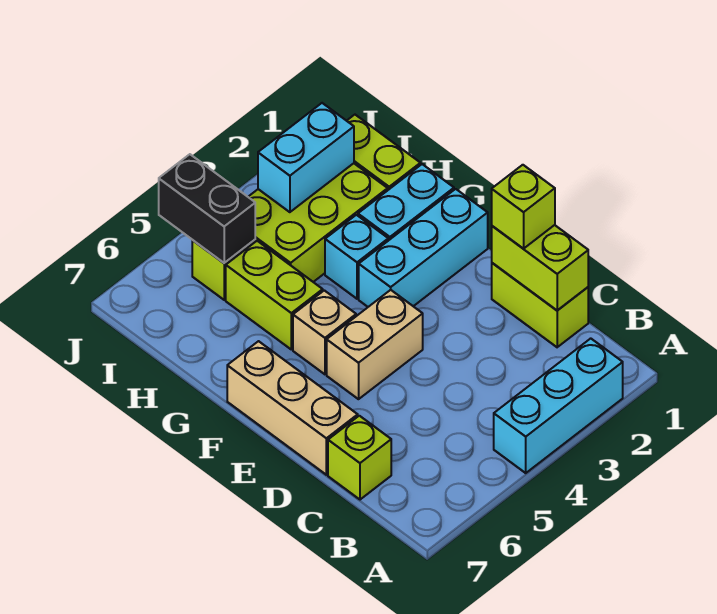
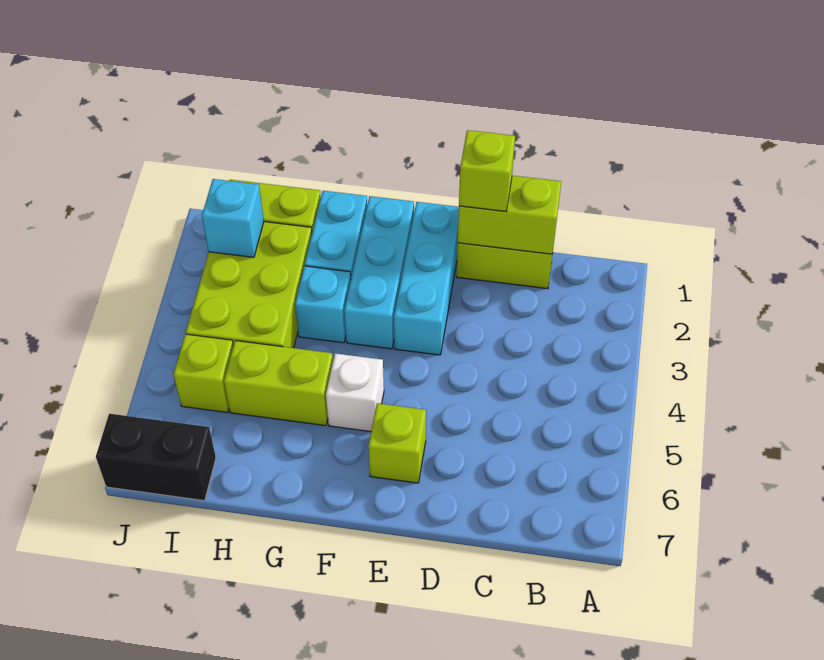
cyan 1x3 brick [494,338,623,473] -> cyan 1x3 brick moved to [394,202,459,355]
lime 1x1 brick [328,416,391,500] -> lime 1x1 brick moved to [368,403,426,483]
tan 1x3 brick [227,341,358,475] -> none
tan 1x2 brick [327,290,423,399] -> none
tan 1x1 brick [293,290,356,374] -> white 1x1 brick [326,353,384,432]
cyan 1x2 brick [258,103,354,212] -> cyan 1x1 brick [202,179,264,257]
black 1x2 brick [159,154,255,263] -> black 1x2 brick moved to [96,414,216,501]

